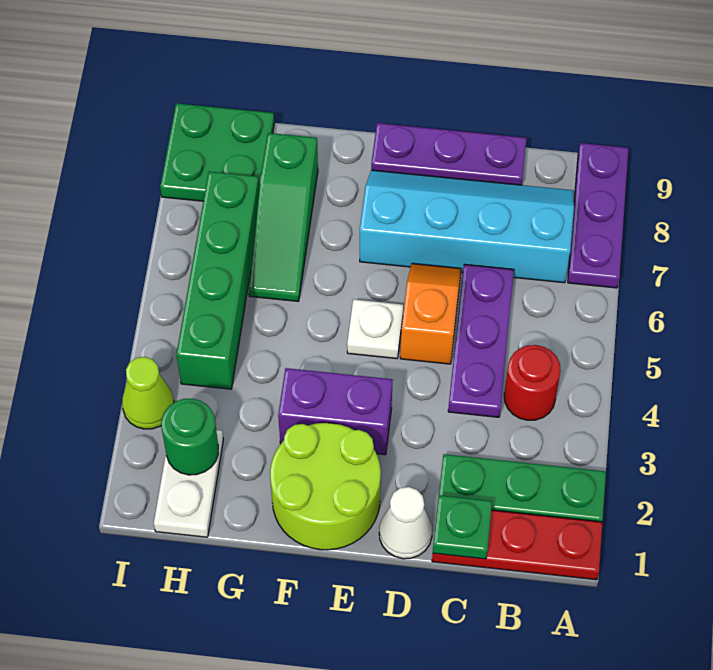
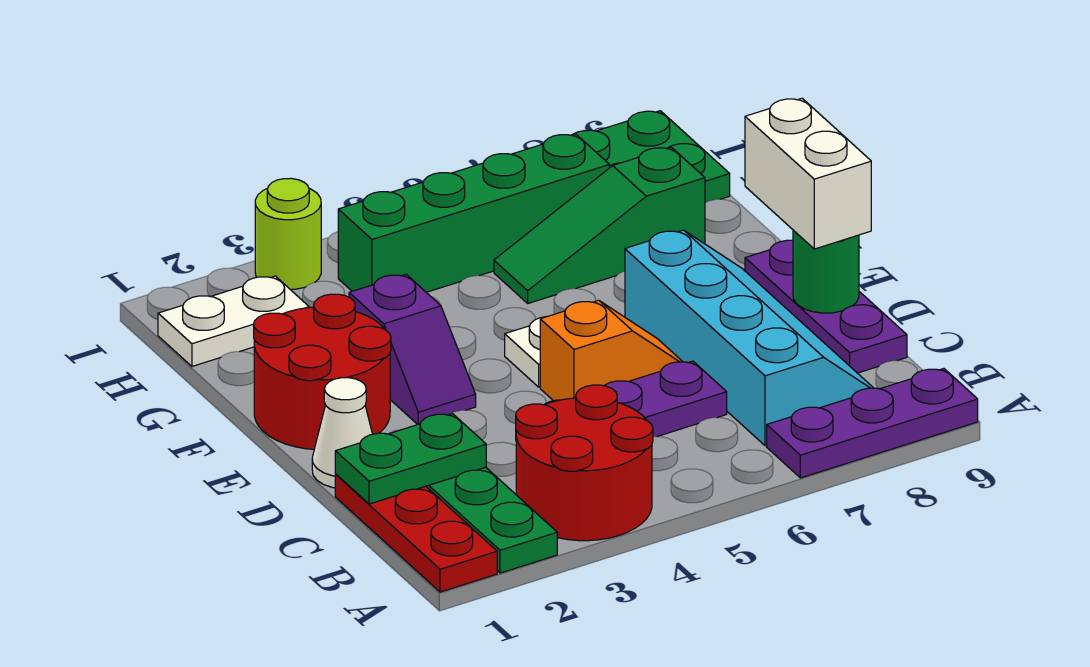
red 1x1 round brick [504,345,561,420] -> red 2x2 round brick [516,385,653,541]
green 1x1 plate [433,495,492,559] -> green 1x2 plate [335,414,486,504]
none -> white 1x2 brick [745,98,871,249]
lime 2x2 round brick [270,423,381,550] -> red 2x2 round brick [254,294,391,449]
purple 1x2 brick [278,368,393,455] -> purple 1x2 slope [349,274,476,425]
green 1x1 round brick [161,399,218,475] -> green 1x1 round brick moved to [793,230,859,313]
lime 1x1 cone [122,357,174,429] -> lime 1x1 round brick [255,178,321,290]

